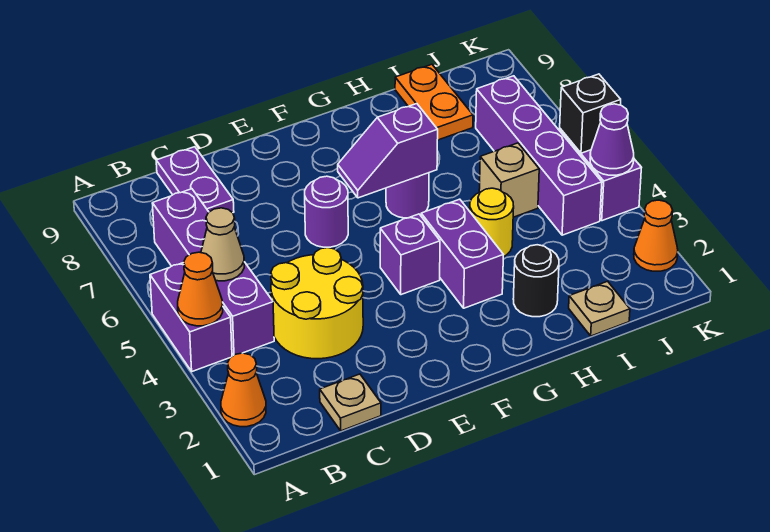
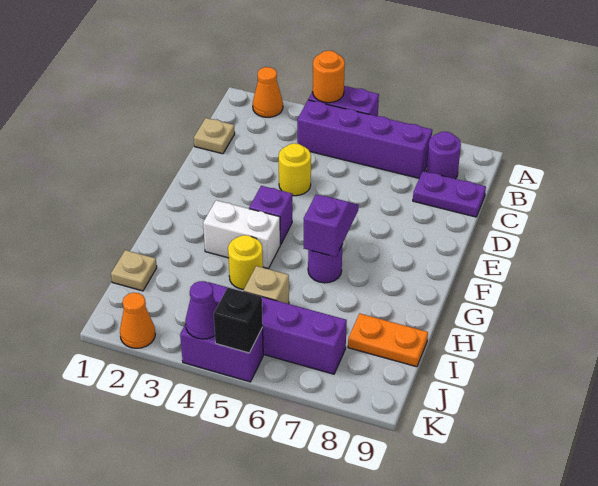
orange 1x1 cone [178,252,223,326] -> orange 1x1 round brick [313,51,345,103]
tan 1x1 cone [201,208,244,281] -> none
yellow 2x2 round brick [271,248,363,359] -> yellow 1x1 round brick [279,143,311,196]
purple 1x1 round brick [305,176,348,247] -> purple 1x1 round brick moved to [426,132,461,179]
purple 1x2 brick [421,199,503,308] -> white 1x2 brick [203,200,280,268]
black 1x1 round brick [513,245,559,317] -> none

